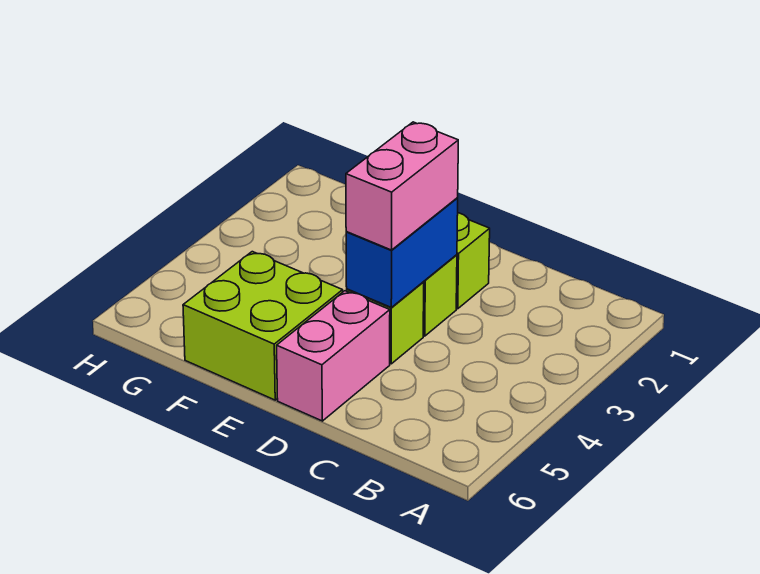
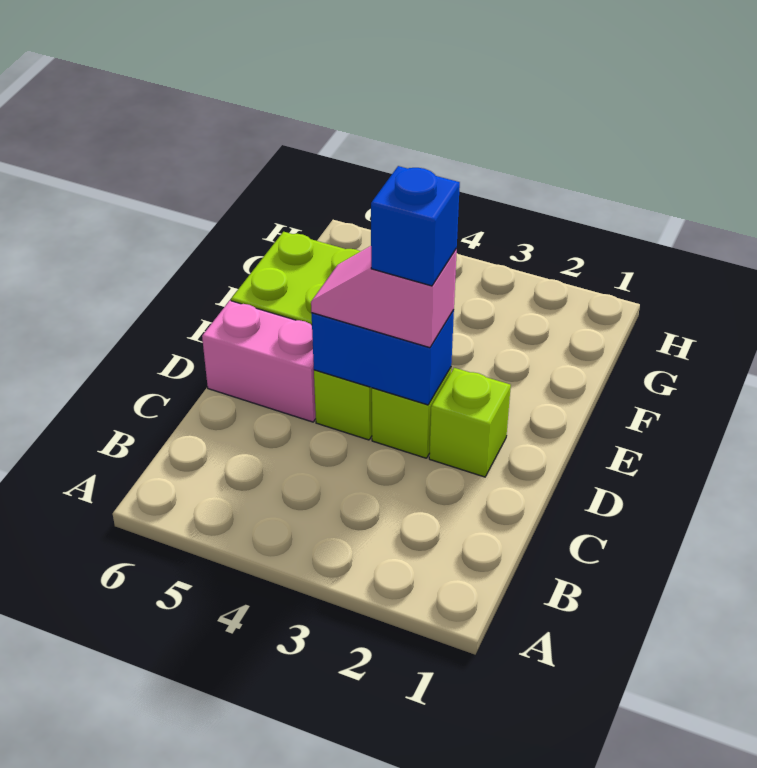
pink 1x2 brick [346,122,458,250] -> pink 1x2 slope [311,246,457,348]
none -> blue 1x1 brick [371,166,460,286]

